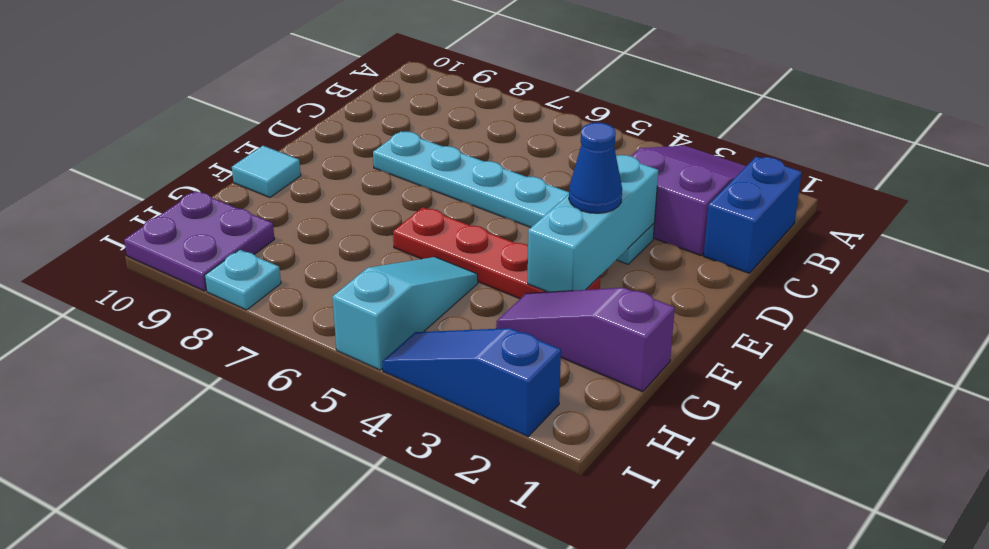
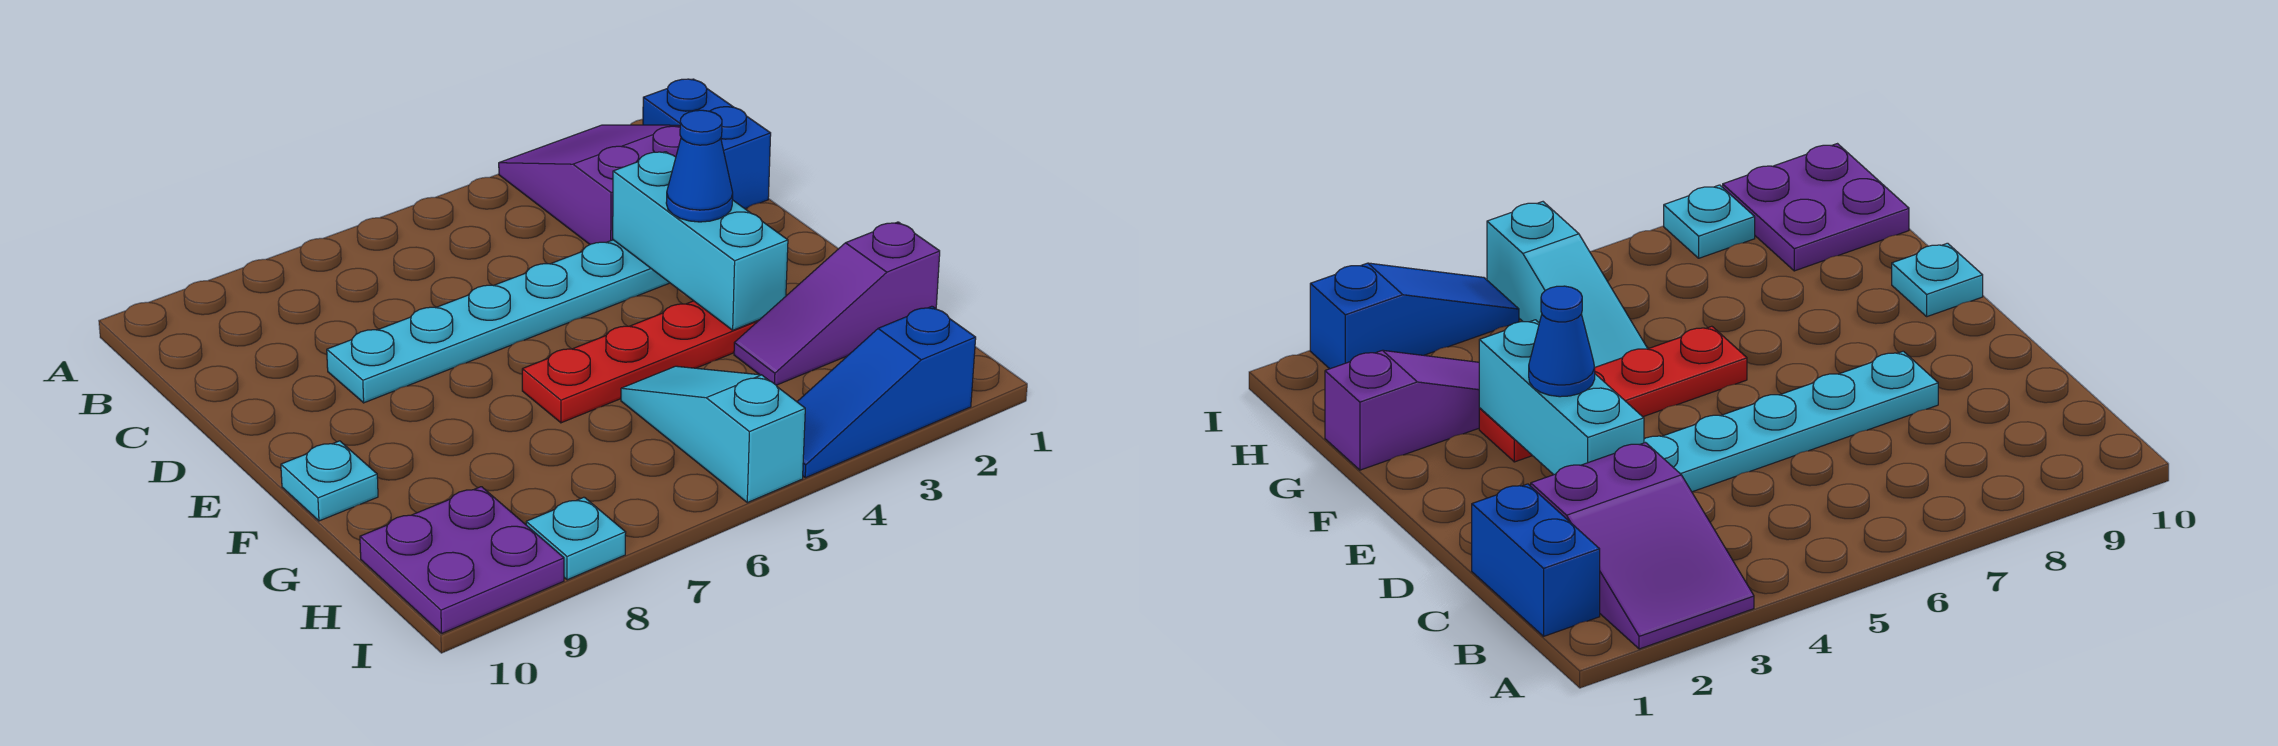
cyan 1x1 tile [232,146,301,197] -> cyan 1x1 plate [281,441,378,521]

